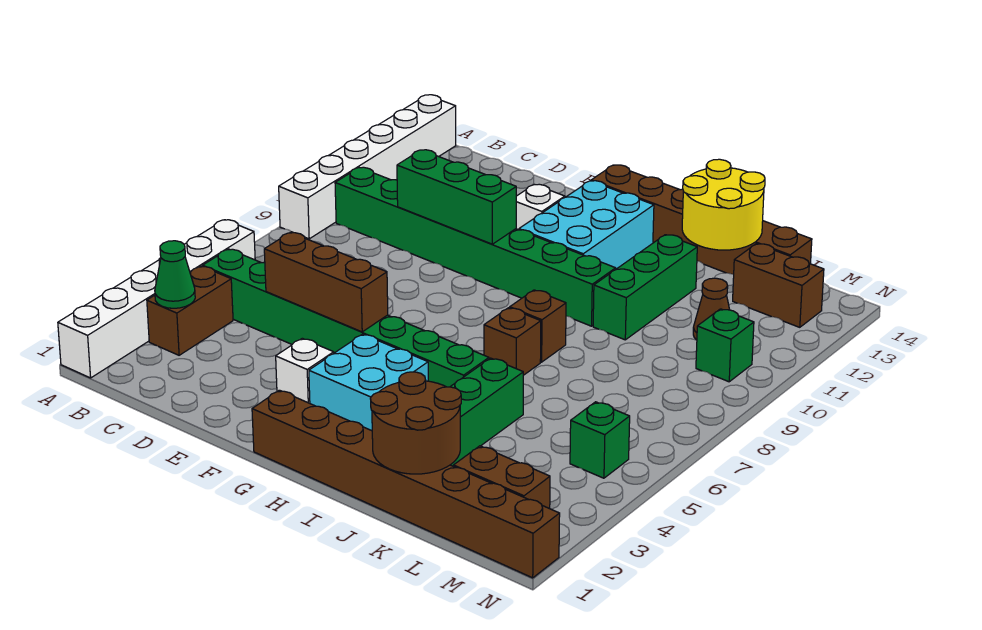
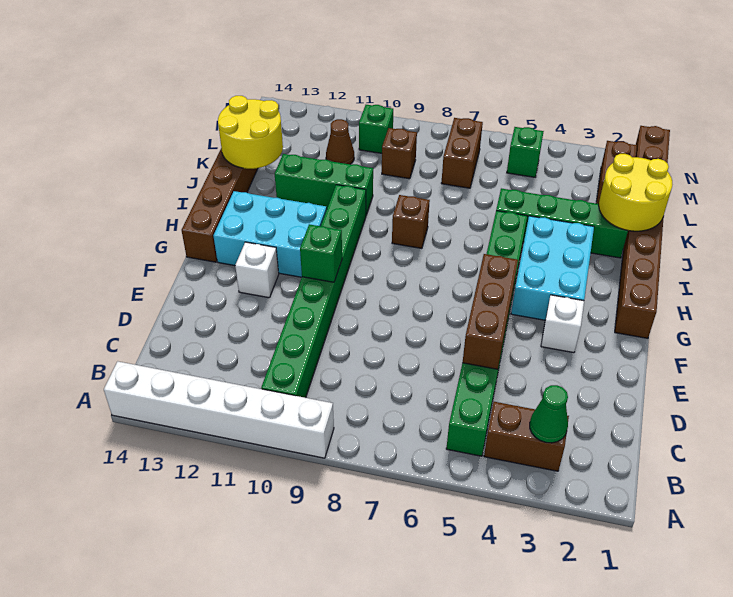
white 1x6 brick [58,220,255,378] -> none
green 1x3 brick [397,150,516,244] -> green 1x1 brick [300,224,342,282]
cyan 2x2 brick [309,334,428,431] -> cyan 2x3 brick [511,216,594,320]
brown 1x1 brick [484,308,541,375] -> brown 1x1 brick moved to [382,128,417,179]
brown 2x2 round brick [370,372,461,474] -> yellow 2x2 round brick [599,154,672,231]
brown 1x2 brick [733,244,824,327] -> brown 1x2 brick moved to [441,118,483,188]

